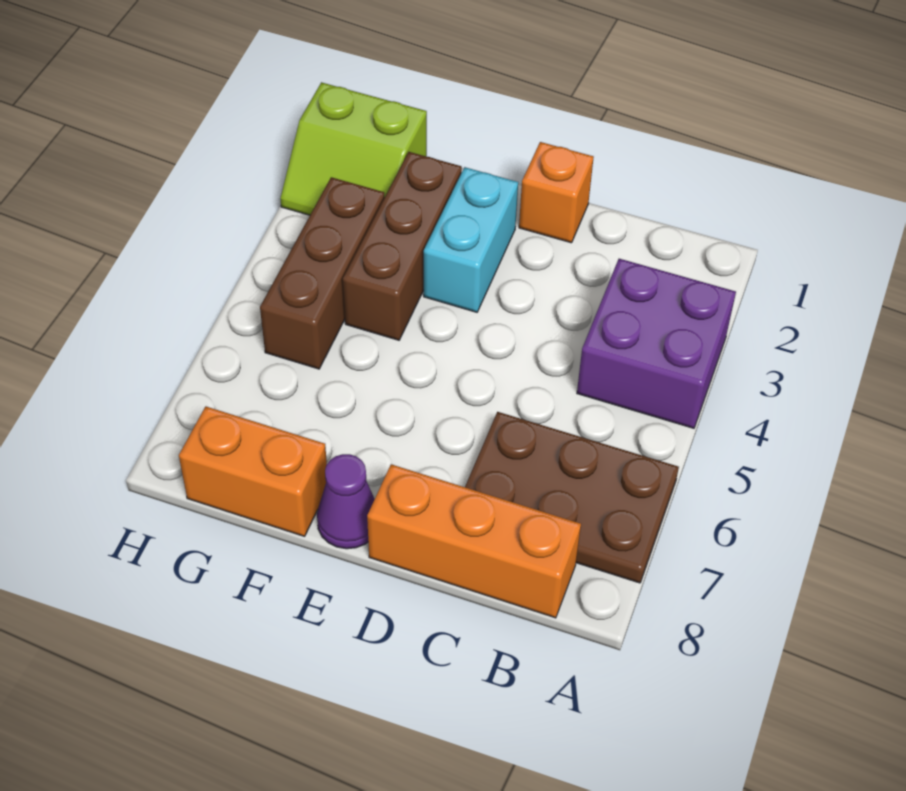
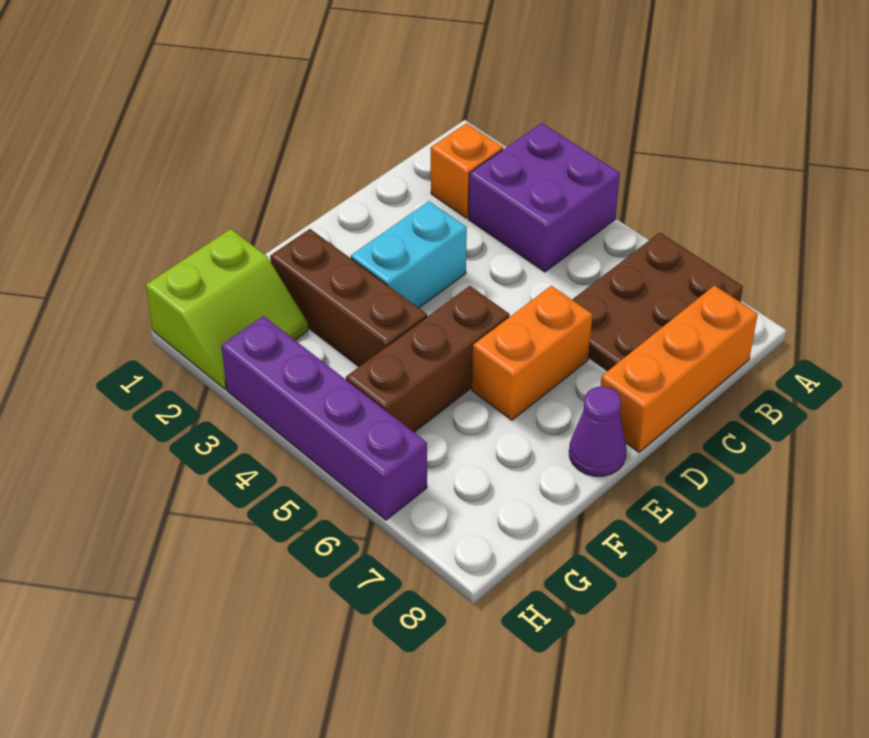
orange 1x1 brick [519,142,594,243] -> orange 1x1 brick moved to [431,123,503,218]
cyan 1x2 brick [424,167,518,312] -> cyan 1x2 brick turned to [351,201,467,308]
orange 1x2 brick [179,407,327,536] -> orange 1x2 brick moved to [472,286,592,420]
brown 1x3 brick [260,177,385,369] -> brown 1x3 brick turned to [346,286,510,432]
none -> purple 1x4 brick [221,316,427,520]

